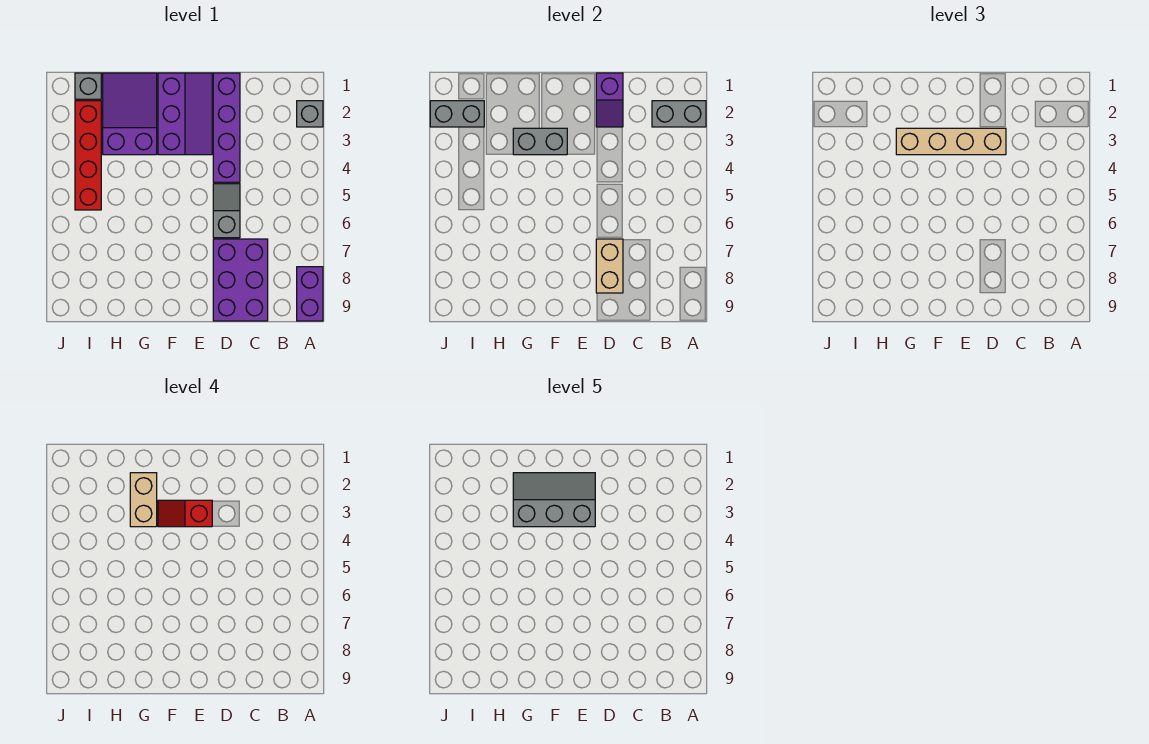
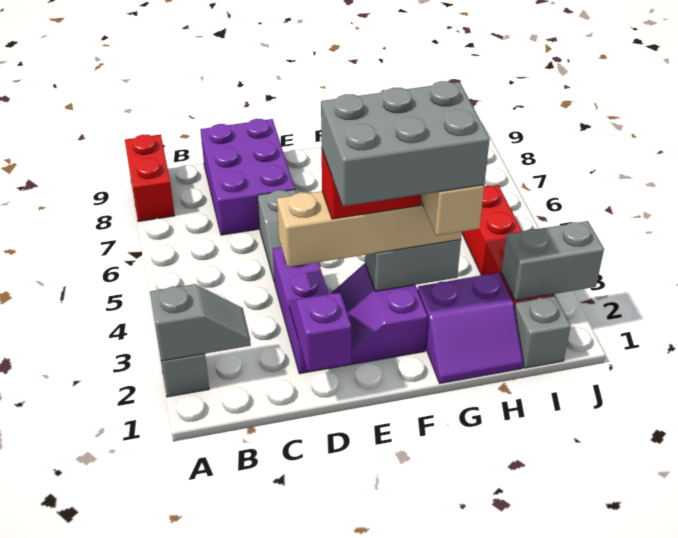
grey 1x2 brick [652,101,706,127] -> grey 1x2 slope [150,284,251,361]
purple 1x2 brick [297,267,323,321] -> red 1x2 brick [125,135,175,222]
purple 1x4 brick [213,73,240,182] -> purple 1x3 brick [273,247,340,374]
tan 1x2 brick [596,239,623,293] -> none
purple 2x3 slope [158,73,212,155] -> purple 2x2 slope [332,264,428,366]
grey 2x3 slope [513,473,595,527] -> grey 2x3 brick [321,81,490,206]
purple 2x3 slope [103,73,157,155] -> purple 2x2 slope [418,273,523,383]

